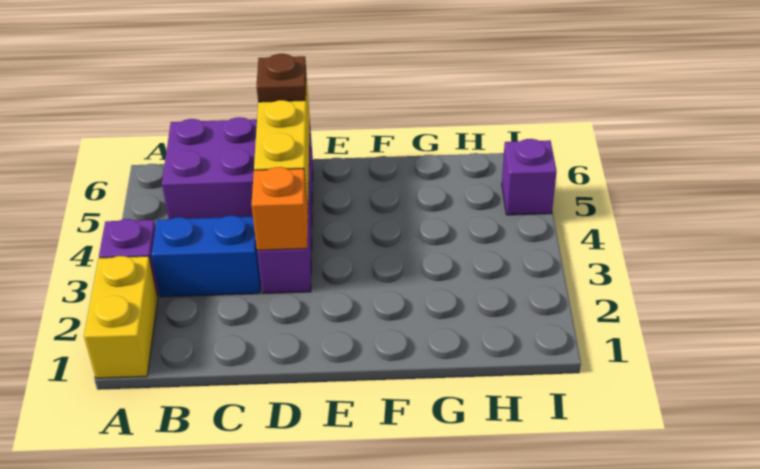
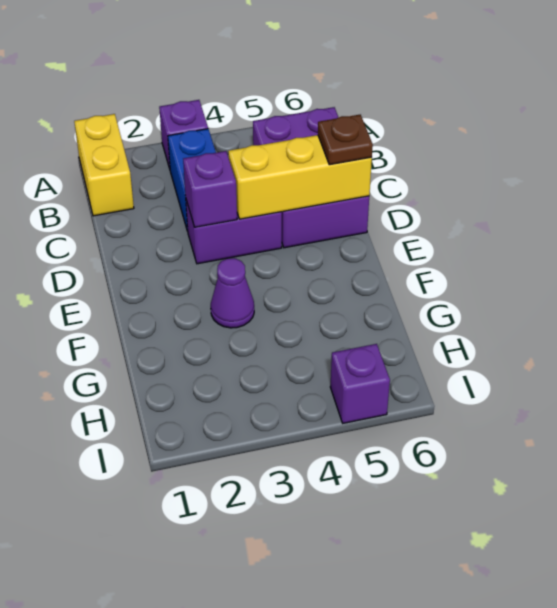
yellow 1x2 brick [84,256,158,378] -> yellow 1x2 brick turned to [74,114,134,216]
orange 1x1 brick [252,167,308,250] -> purple 1x1 brick [183,151,237,227]
none -> purple 1x1 cone [211,258,254,328]

